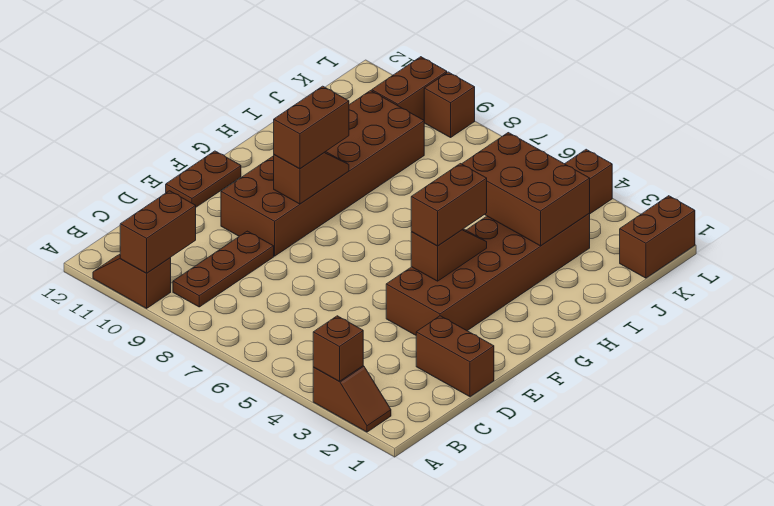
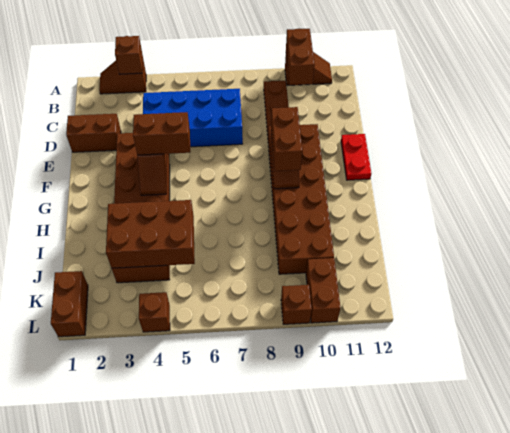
none -> blue 2x4 brick [143,89,243,147]
brown 1x2 plate [166,151,241,207] -> red 1x2 plate [341,134,371,180]
brown 1x2 brick [411,164,487,246] -> brown 1x2 brick turned to [133,112,190,155]

